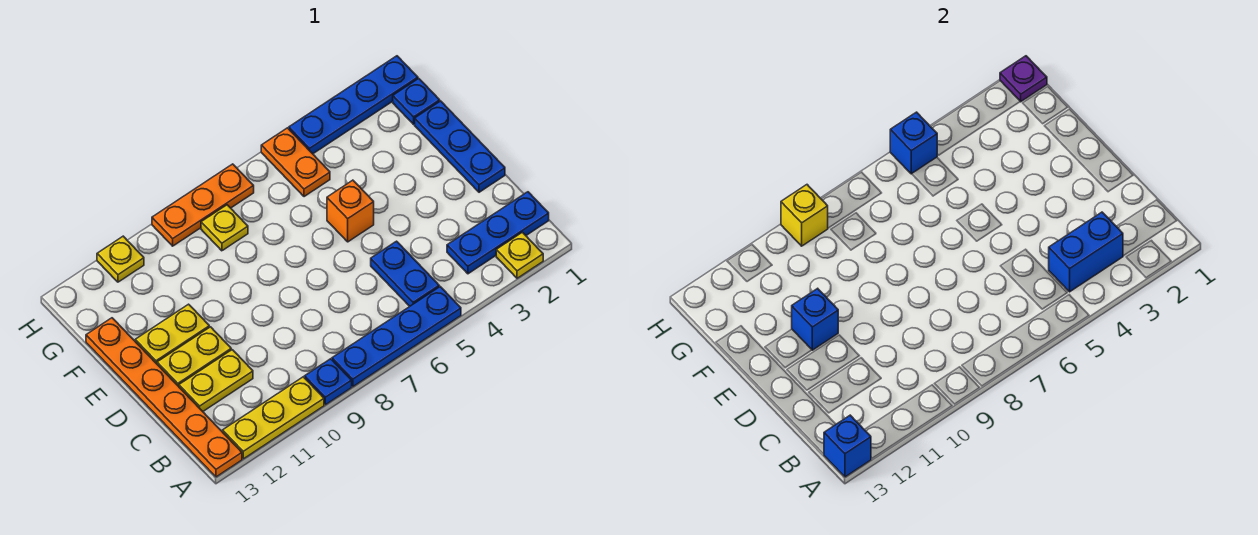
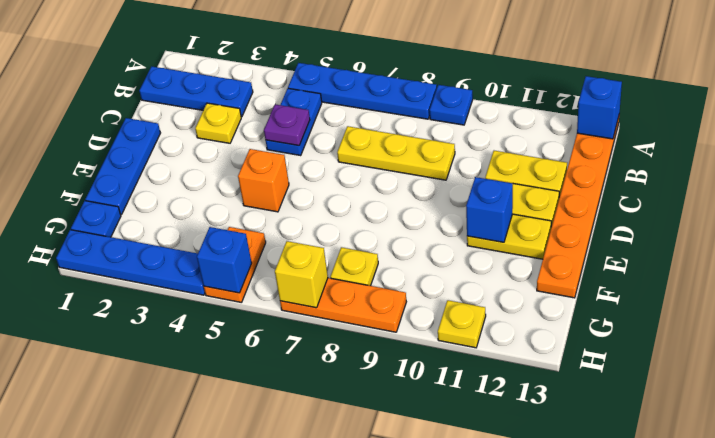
yellow 1x1 plate [496,232,543,278] -> yellow 1x1 plate moved to [195,103,241,143]
yellow 1x3 plate [223,377,324,459] -> yellow 1x3 plate moved to [337,126,455,180]
blue 1x2 brick [1049,212,1123,292] -> none
purple 1x1 plate [1000,56,1047,102] -> purple 1x1 plate moved to [264,104,310,146]
yellow 1x1 brick [781,185,828,246] -> yellow 1x1 brick moved to [275,241,328,308]

